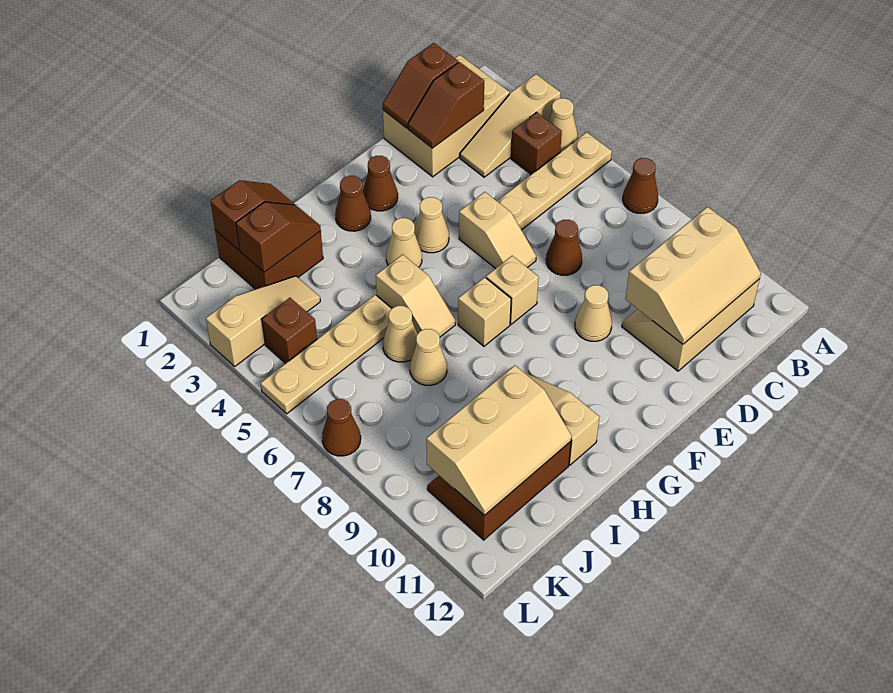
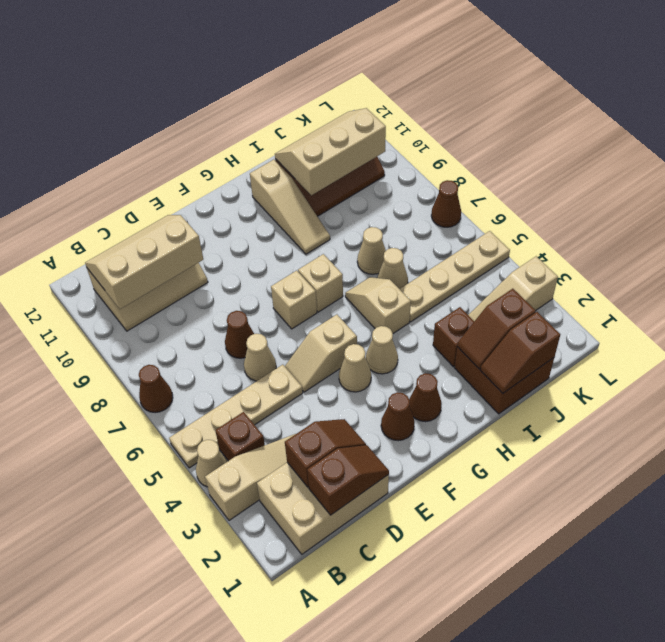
tan 1x2 slope [459,192,536,269] -> tan 1x2 slope turned to [285,315,357,392]
tan 1x1 cone [575,285,612,341] -> tan 1x1 cone moved to [244,334,276,381]
brown 1x1 brick [262,298,317,363] -> brown 1x1 brick moved to [433,307,474,367]

